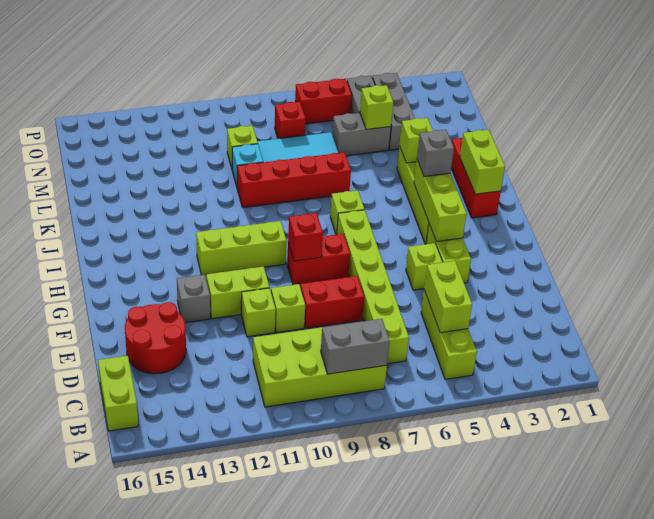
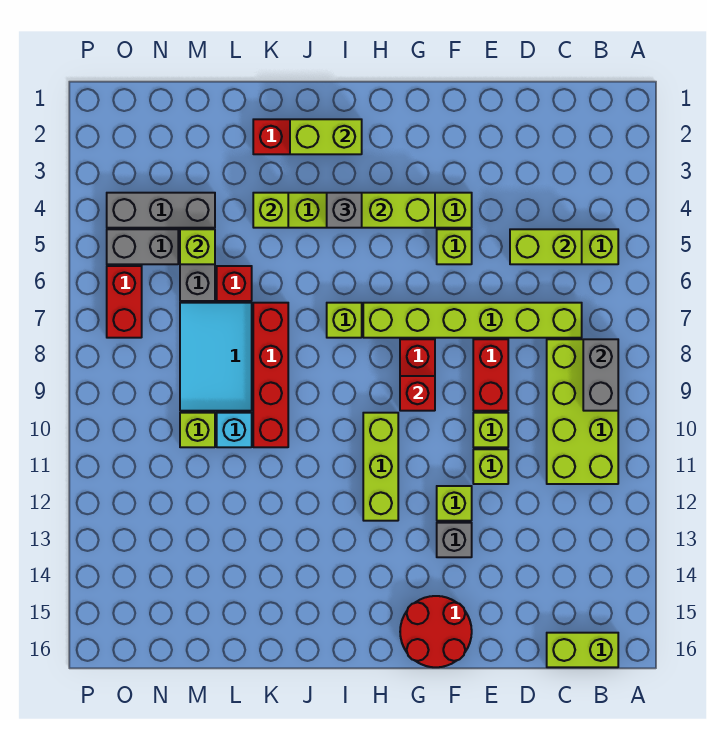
red 2x2 round brick [125,302,186,374] -> red 2x2 round brick moved to [400,596,472,667]
lime 1x2 brick [206,266,269,319] -> lime 1x1 brick [437,486,472,521]
red 1x1 brick [275,102,306,139] -> red 1x1 brick moved to [217,266,252,301]

